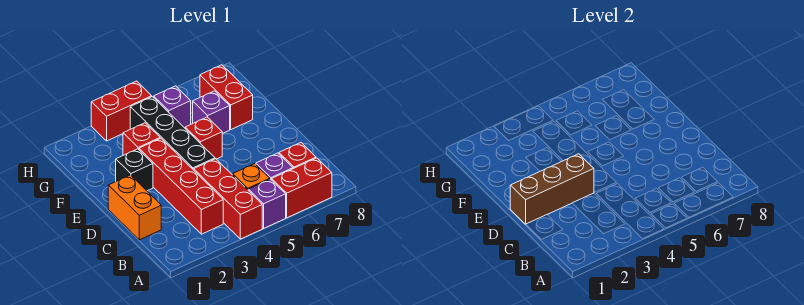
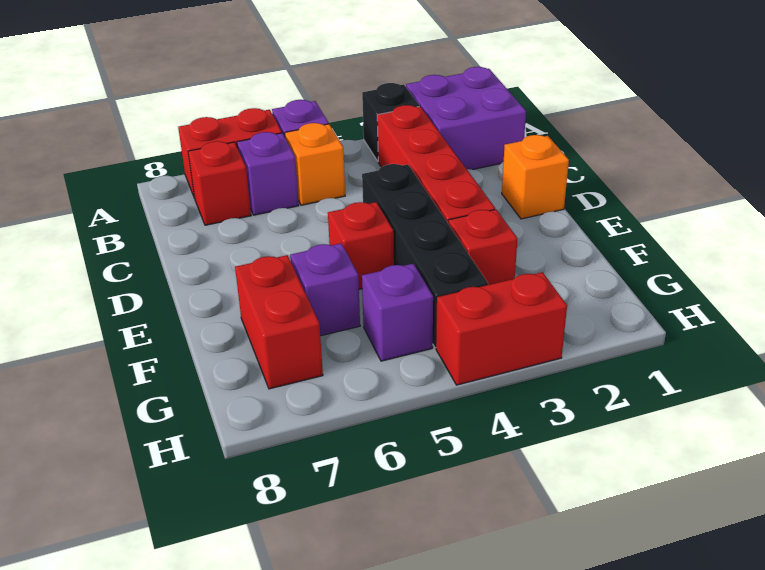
none -> purple 2x2 brick [406,67,526,170]
red 1x3 brick [194,159,262,239] -> none
orange 1x2 brick [108,175,161,240] -> orange 1x1 brick [502,135,569,219]
brown 1x3 brick [510,154,594,224] -> none
black 1x1 brick [116,149,153,191] -> black 1x1 brick moved to [362,83,419,161]

